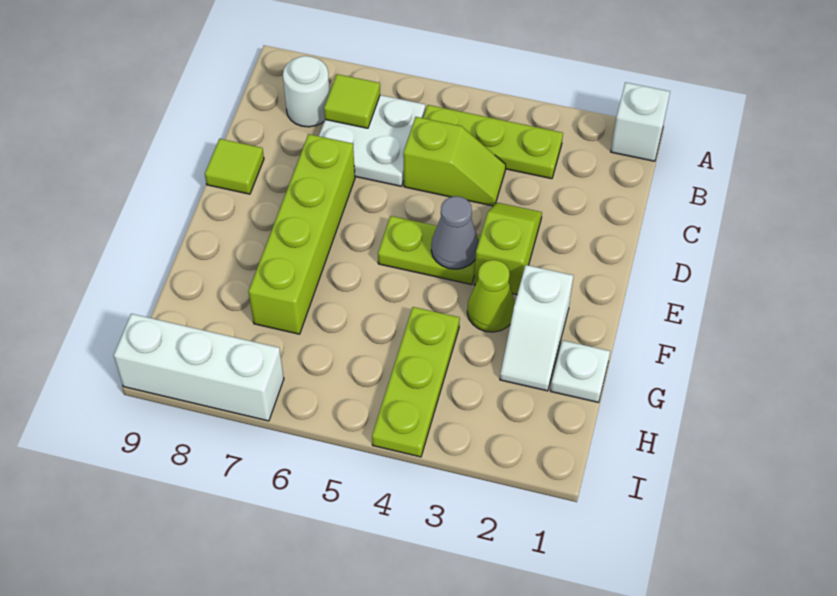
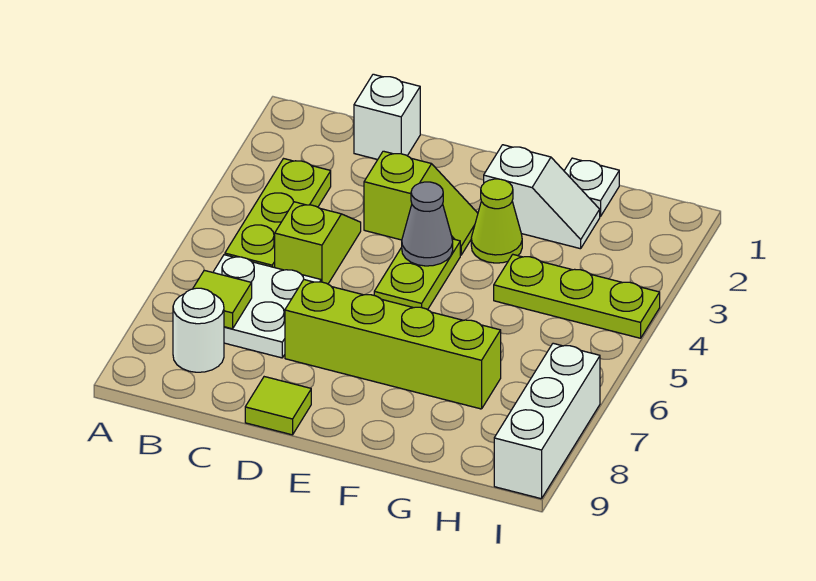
white 1x1 brick [611,82,670,161] -> white 1x1 brick moved to [354,74,420,160]
lime 1x2 slope [474,203,542,294] -> lime 1x2 slope turned to [364,151,478,255]

